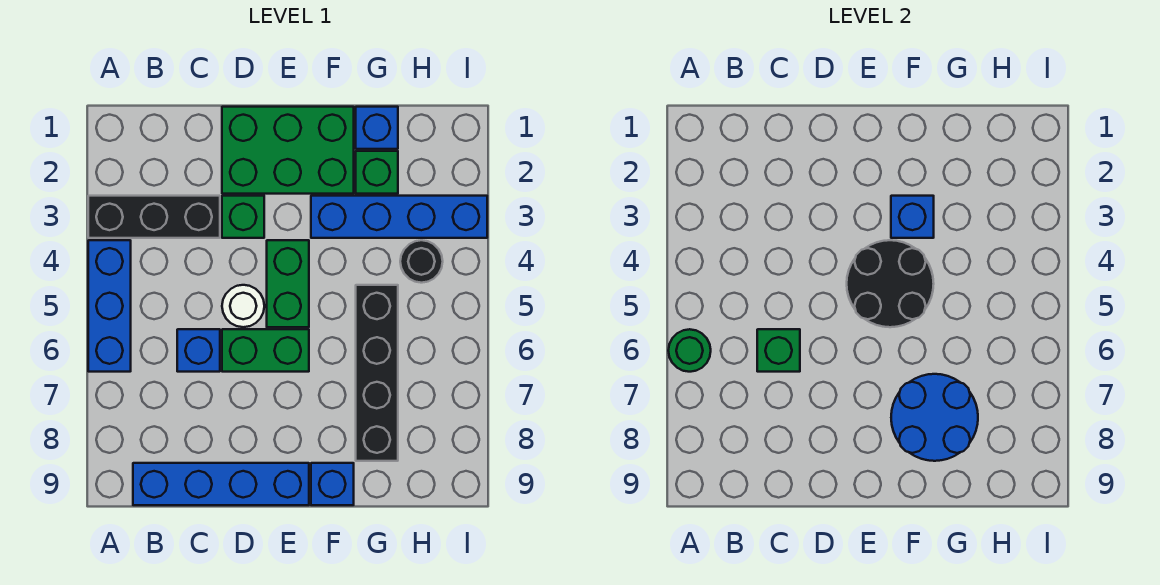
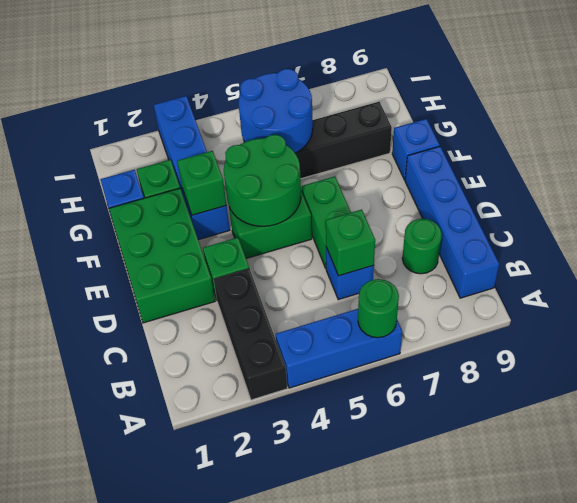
none -> green 1x1 round brick [402,219,442,274]
white 1x1 round brick [222,285,264,327] -> none
black 2x2 round brick [847,240,934,327] -> green 2x2 round brick [224,135,301,226]
blue 1x1 brick [891,196,934,238] -> green 1x1 brick [177,151,227,215]
blue 2x2 round brick [891,374,978,461] -> blue 2x2 round brick moved to [238,69,313,153]
black 1x1 round brick [400,240,443,283] -> none

